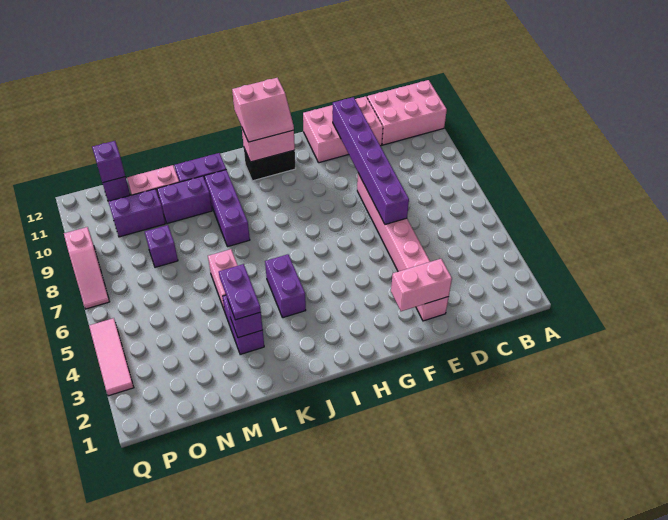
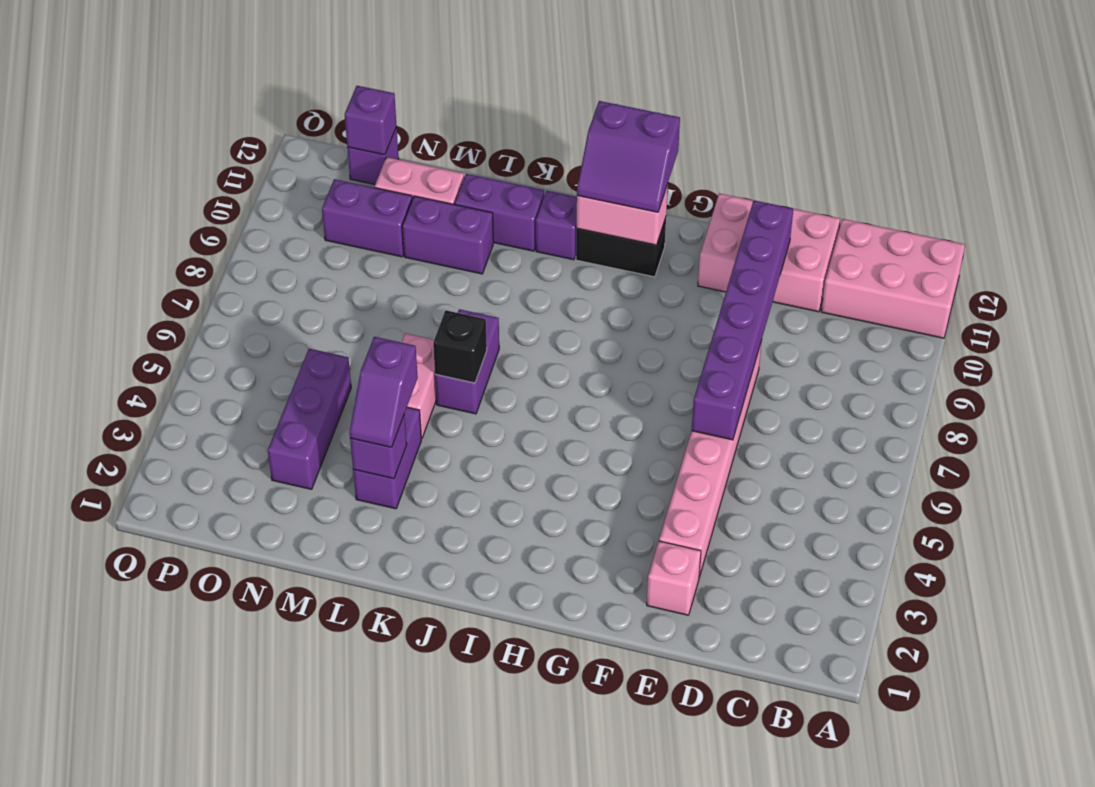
pink 1x2 brick [391,259,452,311] -> none
pink 2x2 slope [232,78,294,142] -> purple 2x2 slope [577,101,680,212]
purple 1x2 brick [265,254,306,318] -> purple 1x2 brick moved to [435,309,499,414]
none -> black 1x1 brick [433,310,487,383]
purple 1x3 brick [204,170,250,247] -> purple 1x3 brick moved to [268,349,351,489]
purple 1x2 plate [219,264,261,320] -> purple 1x2 slope [350,337,418,447]
purple 1x1 brick [145,225,178,267] -> purple 1x1 brick moved to [536,191,577,260]
pink 1x3 tile [89,318,134,396] -> none
pink 1x3 slope [64,227,110,309] -> none

